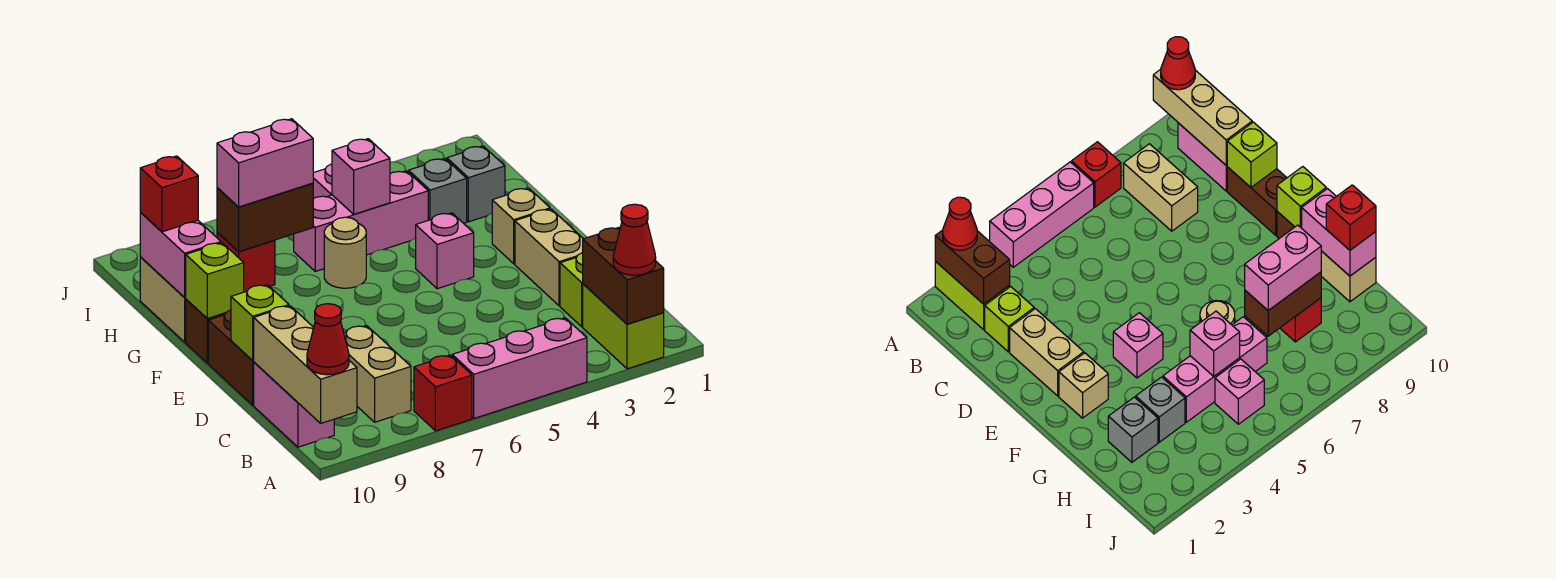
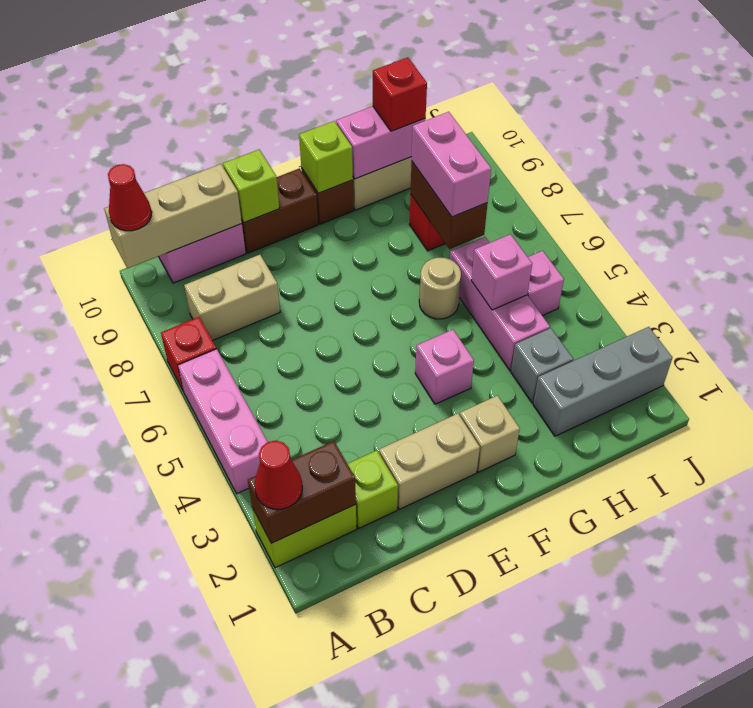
grey 1x1 brick [447,146,505,222] -> grey 1x3 brick [533,327,672,436]

